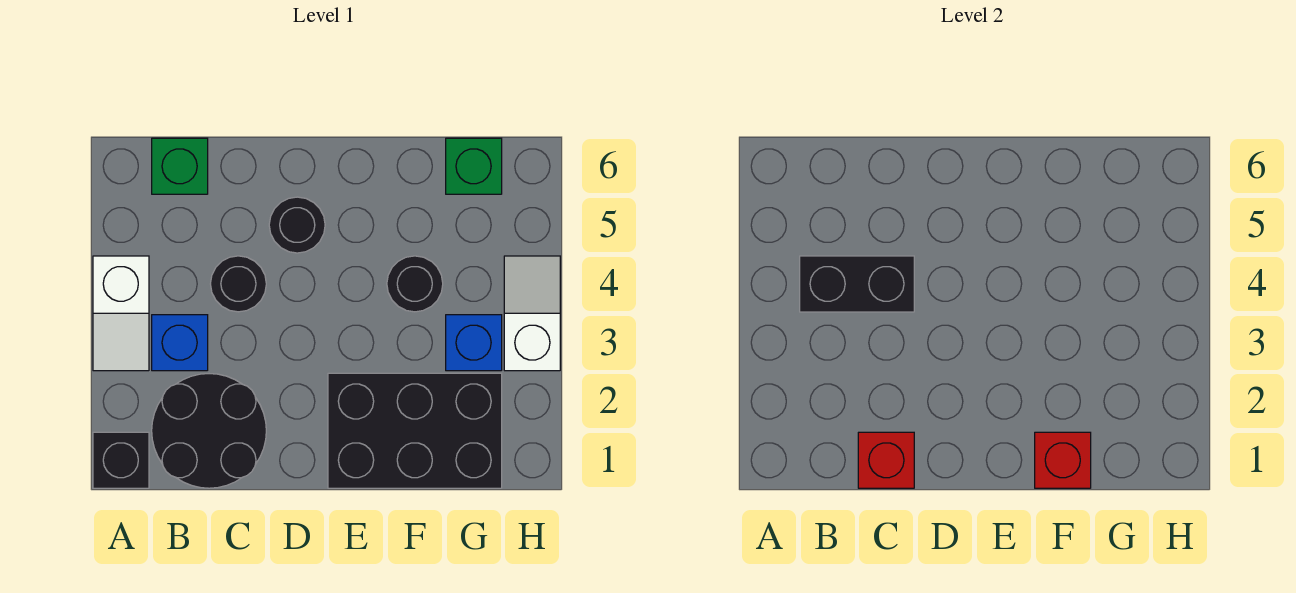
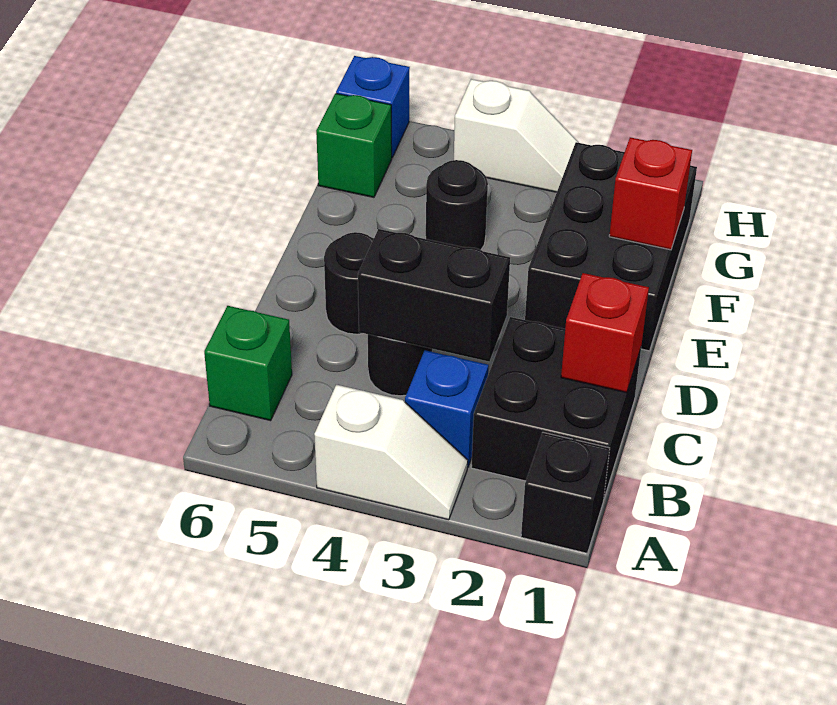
black 2x2 round brick [152,374,266,488] -> black 2x2 brick [471,317,641,498]
black 1x2 brick [800,256,914,312] -> black 1x2 brick turned to [358,229,510,361]
blue 1x1 brick [446,315,502,371] -> blue 1x1 brick moved to [336,56,410,158]
white 1x2 slope [504,256,560,371] -> white 1x2 slope turned to [454,79,579,192]

